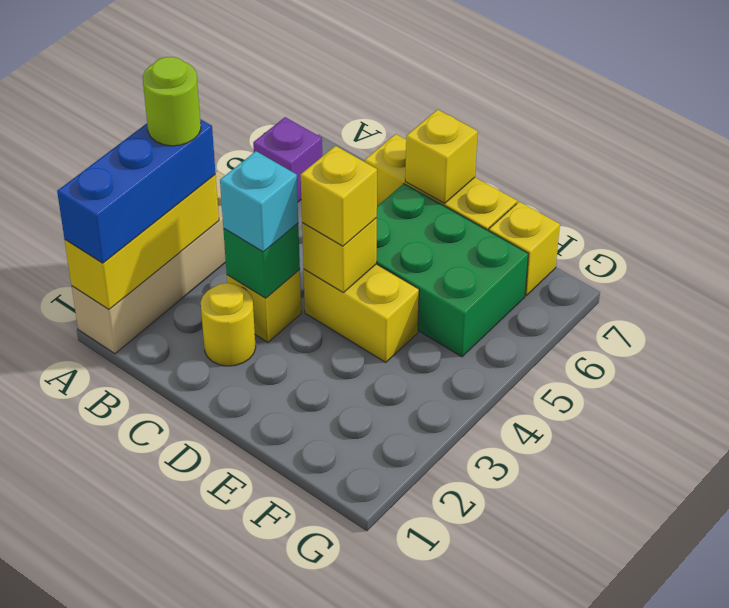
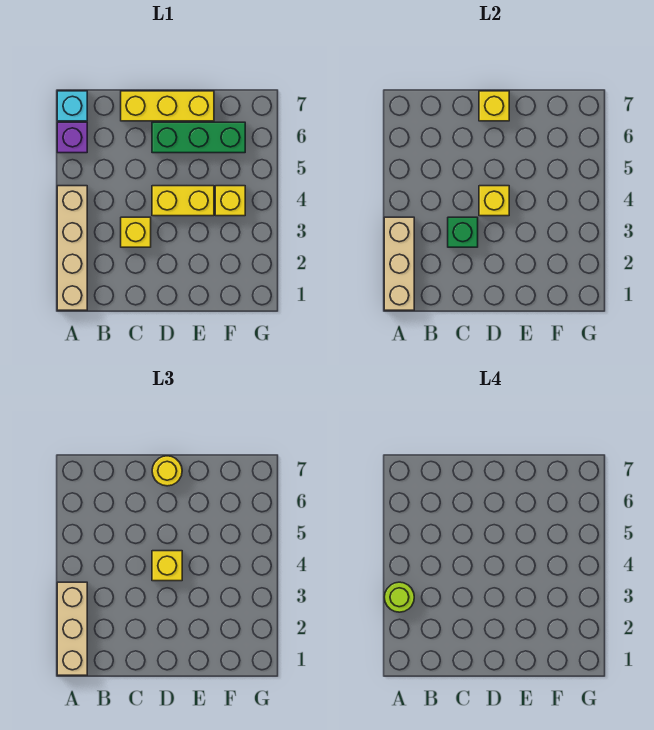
yellow 1x3 brick [65,175,219,309] -> tan 1x3 brick [384,217,414,310]
blue 1x3 brick [57,119,216,263] -> tan 1x3 brick [57,582,87,675]
yellow 1x1 round brick [201,283,256,366] -> yellow 1x1 round brick moved to [152,456,182,486]
cyan 1x1 brick [220,151,298,252] -> cyan 1x1 brick moved to [57,91,87,121]
green 2x3 brick [376,184,528,357] -> green 1x3 brick [152,122,245,153]
yellow 1x1 brick [489,202,560,295] -> yellow 1x1 brick moved to [215,186,245,216]

